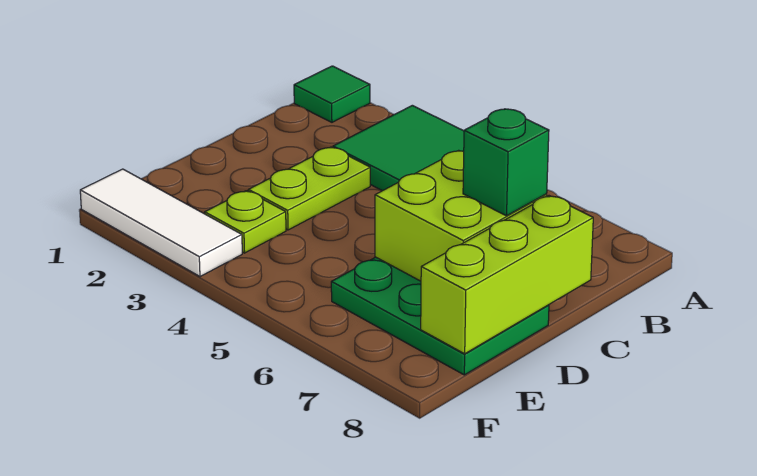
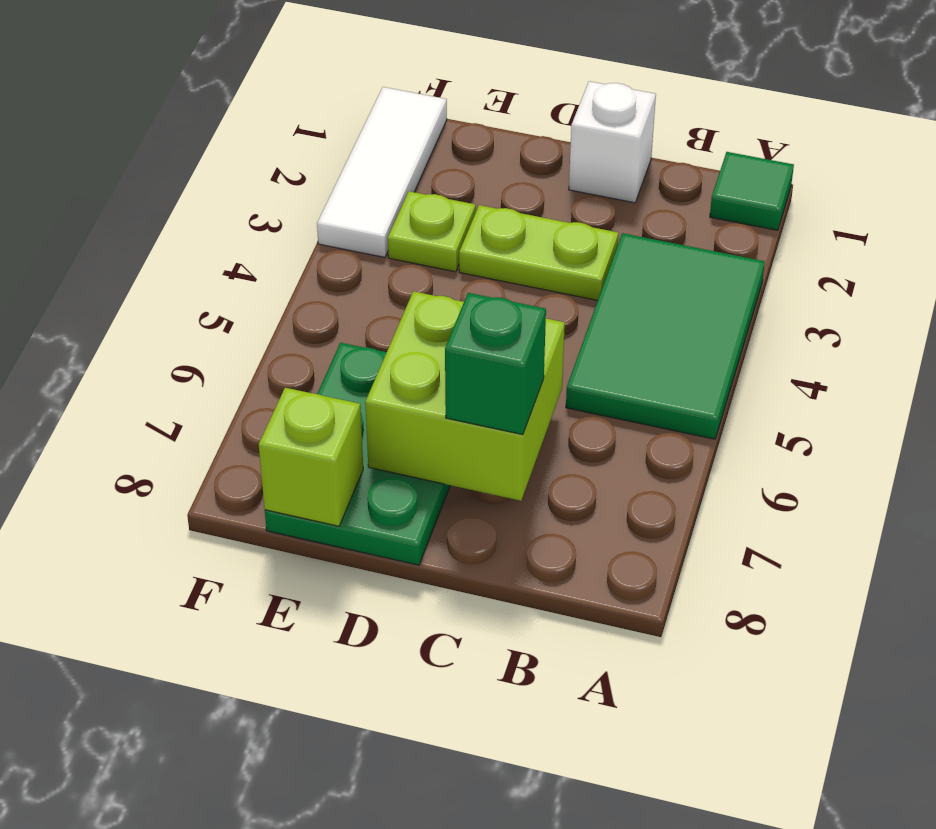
none -> white 1x1 brick [569,81,656,203]
lime 1x3 brick [421,196,593,354] -> lime 1x1 brick [259,388,363,526]

